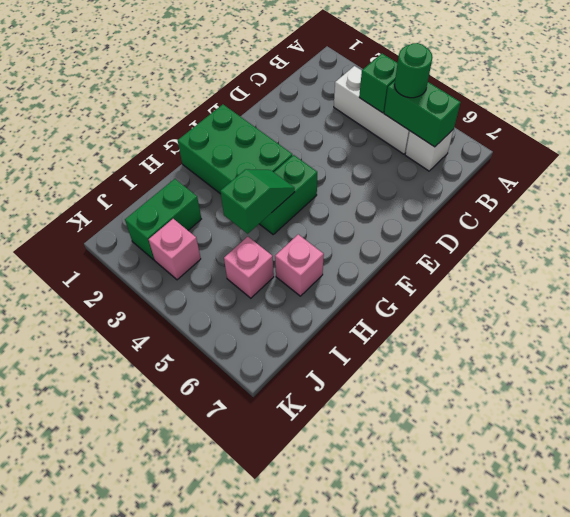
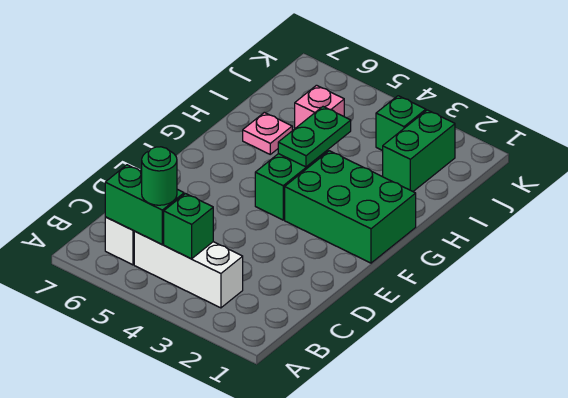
green 1x2 slope [220,169,295,234] -> green 1x2 plate [278,107,351,167]
pink 1x1 brick [275,234,324,296] -> pink 1x1 plate [243,112,292,154]
pink 1x1 brick [149,219,201,280] -> green 1x1 brick [376,96,426,151]

